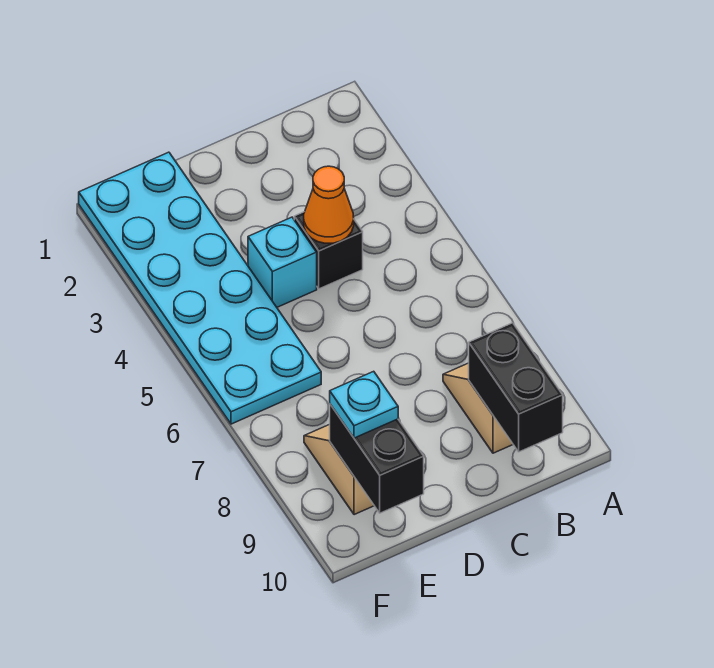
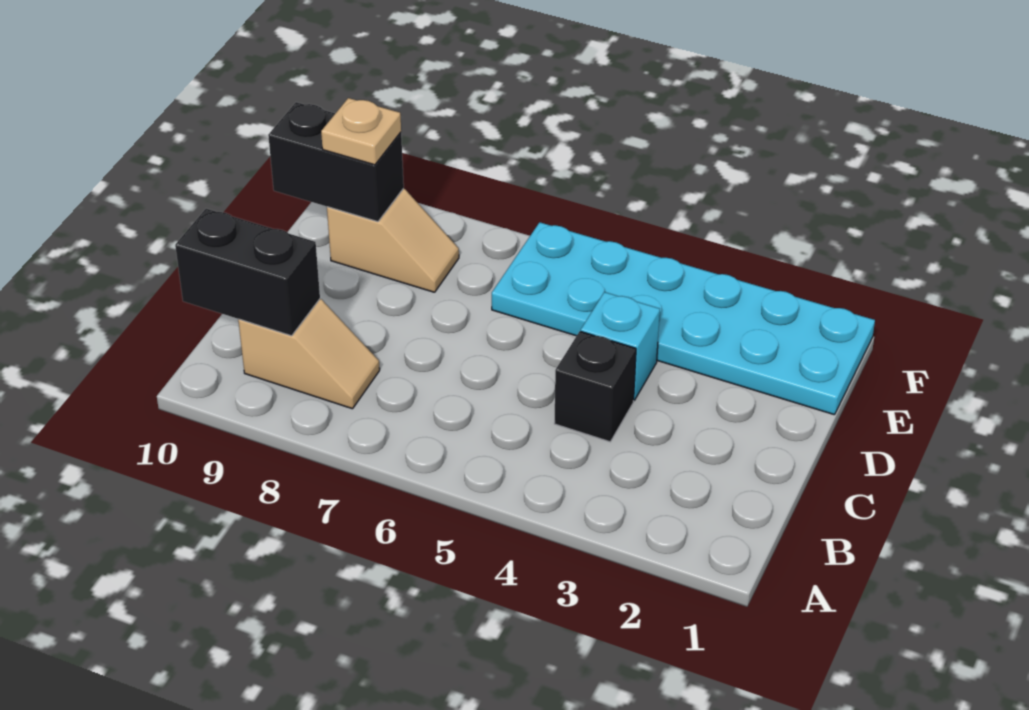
orange 1x1 cone [304,166,354,243] -> none
cyan 1x1 plate [330,371,398,438] -> tan 1x1 plate [321,98,401,165]

